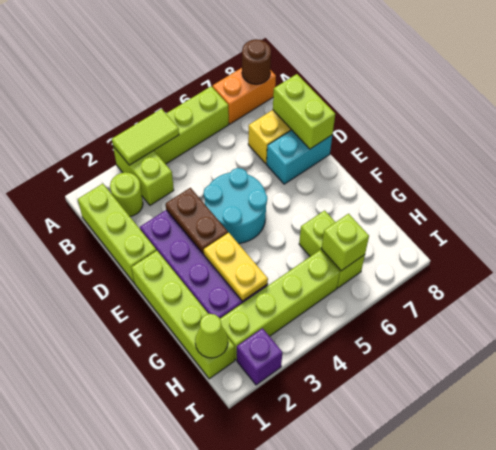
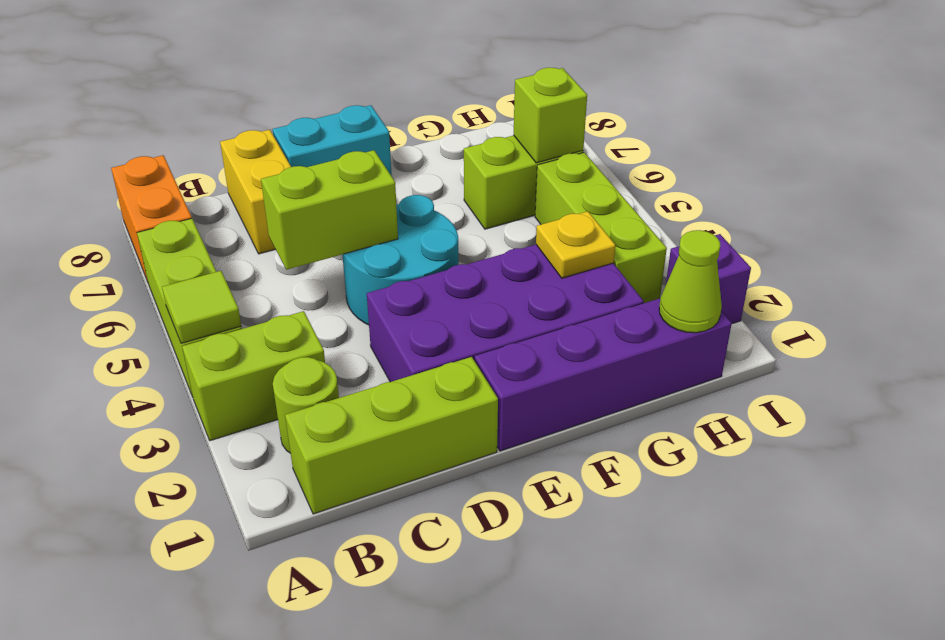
lime 1x2 tile [112,109,179,165] -> lime 1x1 tile [162,271,241,343]
brown 1x1 round brick [242,39,271,84] -> none
lime 1x2 brick [273,74,335,149] -> lime 1x2 brick moved to [261,150,398,270]
brown 1x2 plate [166,188,228,253] -> none
cyan 1x2 brick [267,130,332,184] -> cyan 1x2 brick turned to [273,105,392,176]
lime 1x4 brick [131,251,235,379] -> purple 1x4 brick [475,298,732,451]
yellow 1x2 plate [204,233,268,301] -> yellow 1x1 plate [536,211,615,278]
lime 1x4 brick [220,250,340,360] -> lime 1x3 brick [535,152,667,303]

